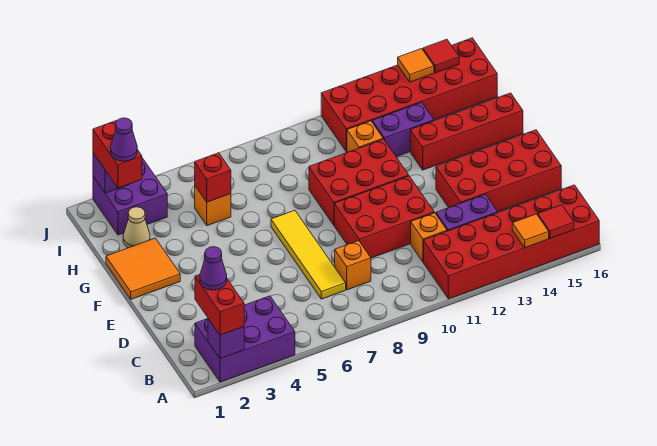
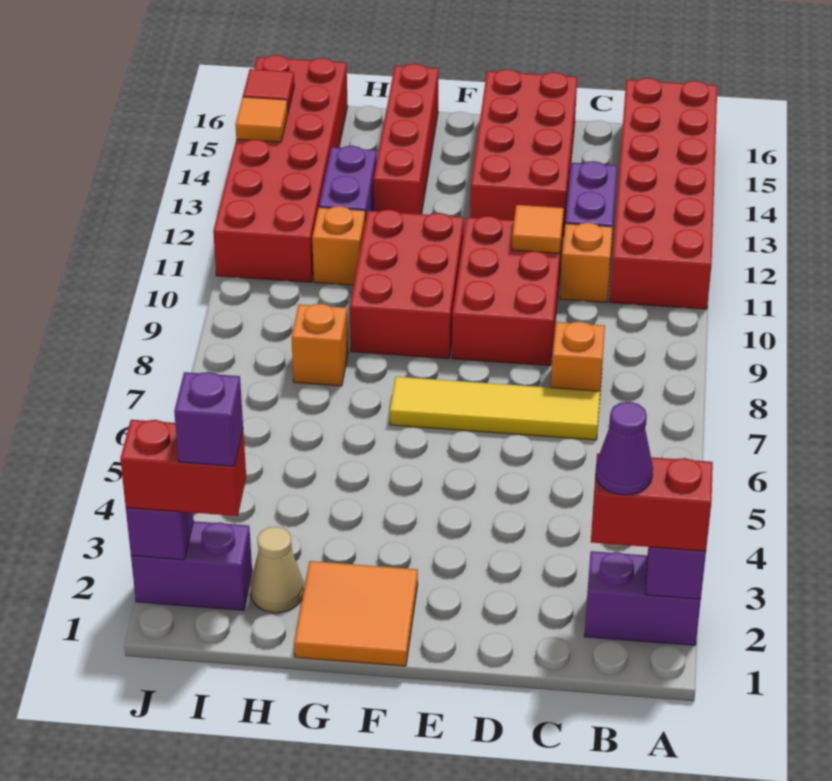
purple 2x3 brick [195,296,295,382] -> purple 1x2 brick [584,551,701,645]
orange 1x1 tile [512,214,549,248] -> orange 1x1 tile moved to [512,205,564,253]
red 1x1 tile [538,205,574,239] -> none
orange 1x1 brick [195,186,231,226] -> orange 1x1 brick moved to [292,304,348,386]
red 1x1 brick [195,153,231,202] -> none
purple 2x2 brick [93,158,167,235] -> purple 1x2 brick [131,521,252,610]
purple 1x1 cone [111,118,137,161] -> purple 1x1 brick [174,372,243,466]

